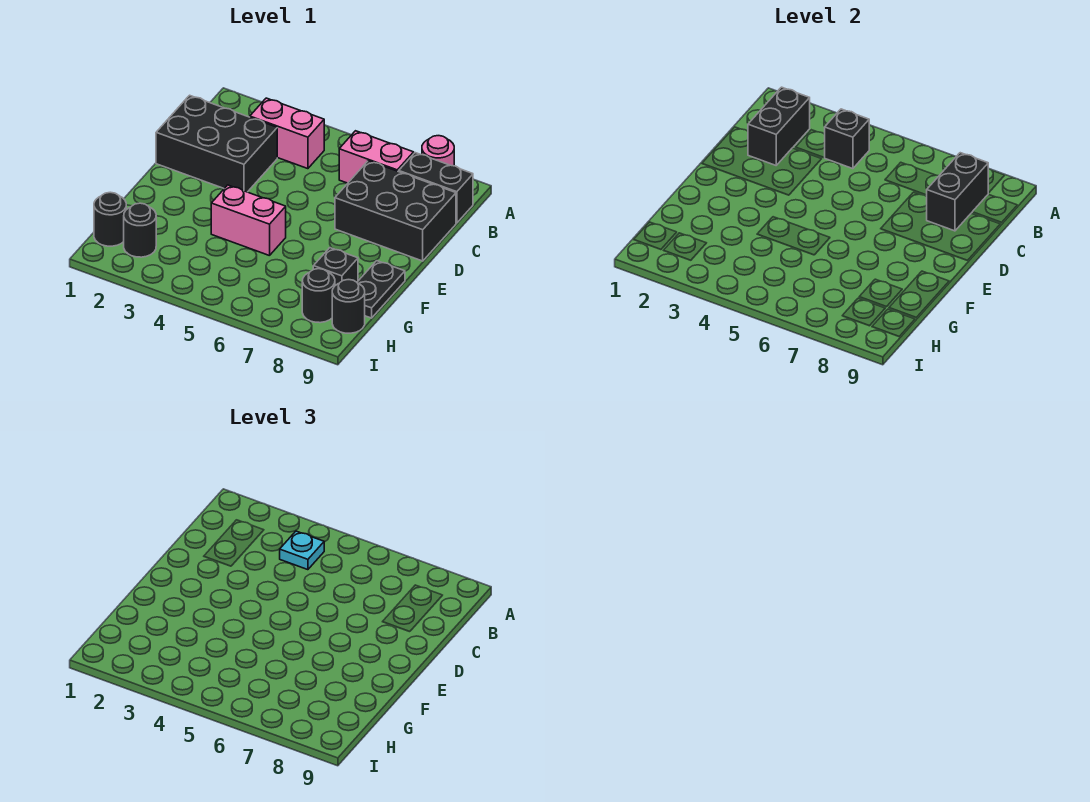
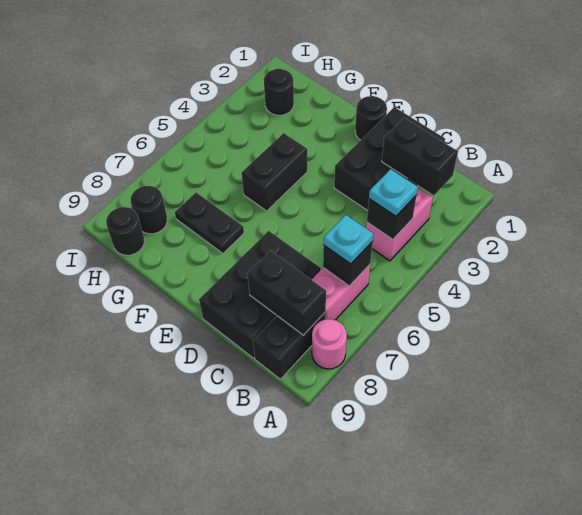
none -> cyan 1x1 plate [324,215,373,264]
pink 1x2 brick [211,185,286,256] -> black 1x2 brick [242,133,307,211]
black 1x2 plate [357,261,405,318] -> black 1x2 plate moved to [175,193,244,253]
black 1x1 brick [313,248,358,286] -> black 1x1 brick moved to [323,242,373,286]
black 1x1 round brick [94,192,126,246] -> black 1x1 round brick moved to [355,96,387,140]

